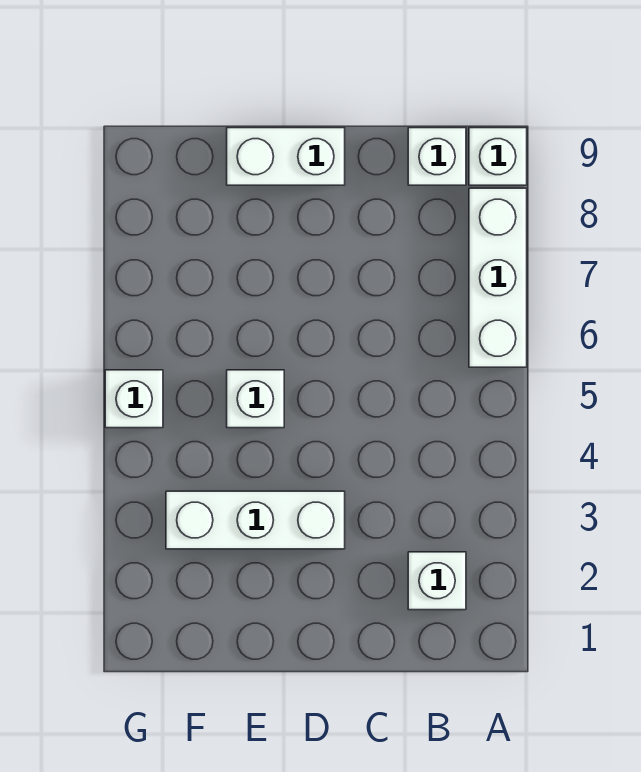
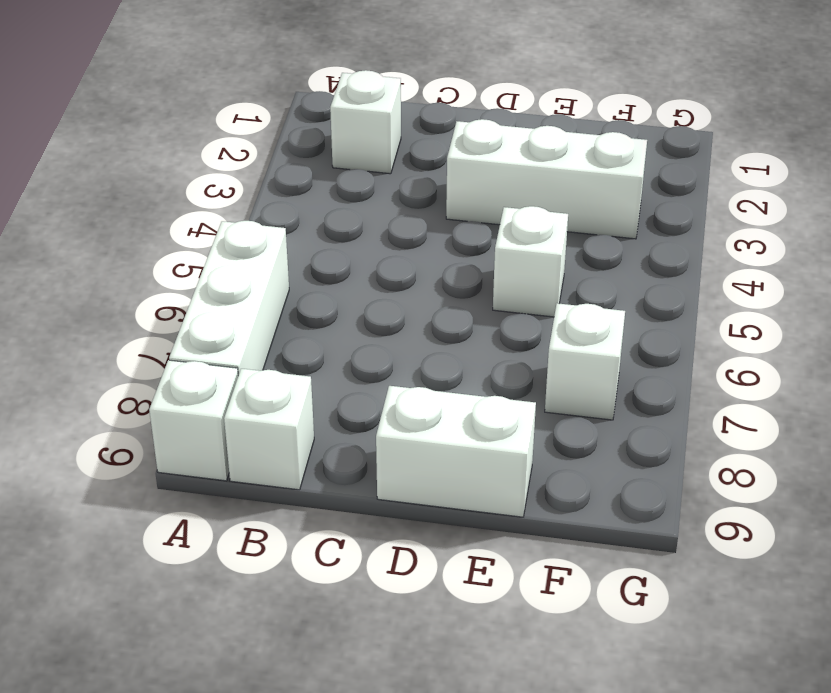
white 1x1 brick [105,370,163,428] -> white 1x1 brick moved to [545,303,625,420]

